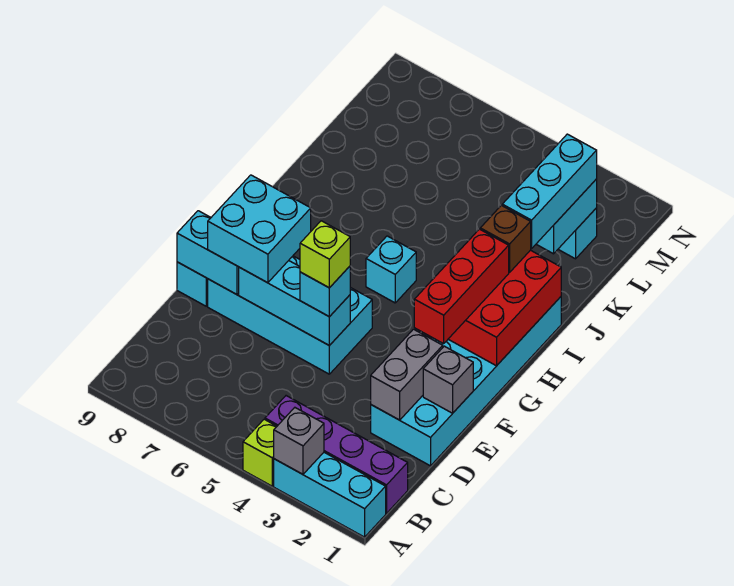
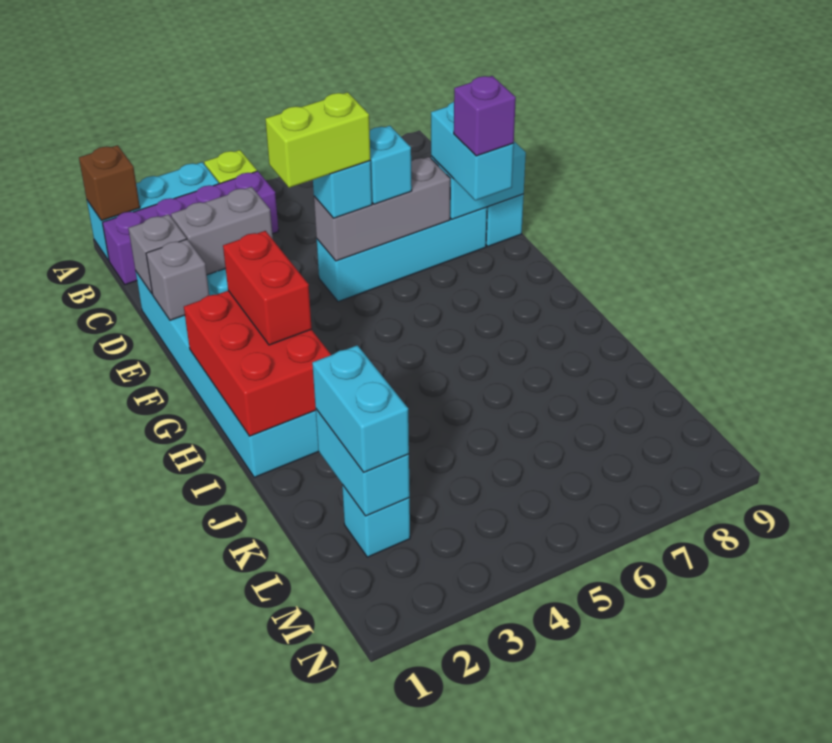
grey 1x1 brick [274,408,324,474] -> grey 1x1 brick moved to [128,214,186,294]
grey 1x2 brick [371,329,443,420] -> grey 1x2 brick turned to [171,187,273,275]
cyan 2x4 brick [208,256,372,374] -> cyan 1x4 brick [317,207,487,302]
cyan 1x3 brick [239,261,350,346] -> grey 1x3 brick [314,157,450,261]
lime 1x1 brick [300,221,350,288] -> lime 1x2 brick [265,92,370,188]
cyan 2x2 brick [208,175,311,283] -> cyan 1x2 brick [431,102,514,200]
red 1x3 brick [414,229,509,344] -> red 1x2 brick [223,231,312,345]
none -> purple 1x1 brick [454,76,516,156]
cyan 1x1 brick [366,236,416,303] -> cyan 1x1 brick moved to [370,126,412,204]
brown 1x1 brick [480,205,531,272] -> brown 1x1 brick moved to [79,145,140,221]
cyan 1x3 brick [502,134,597,249] -> cyan 1x2 brick [312,345,409,472]

